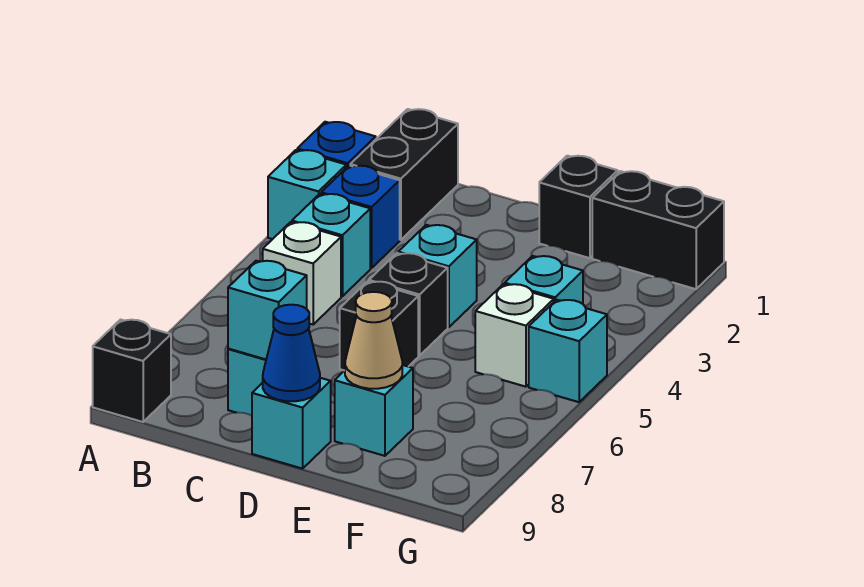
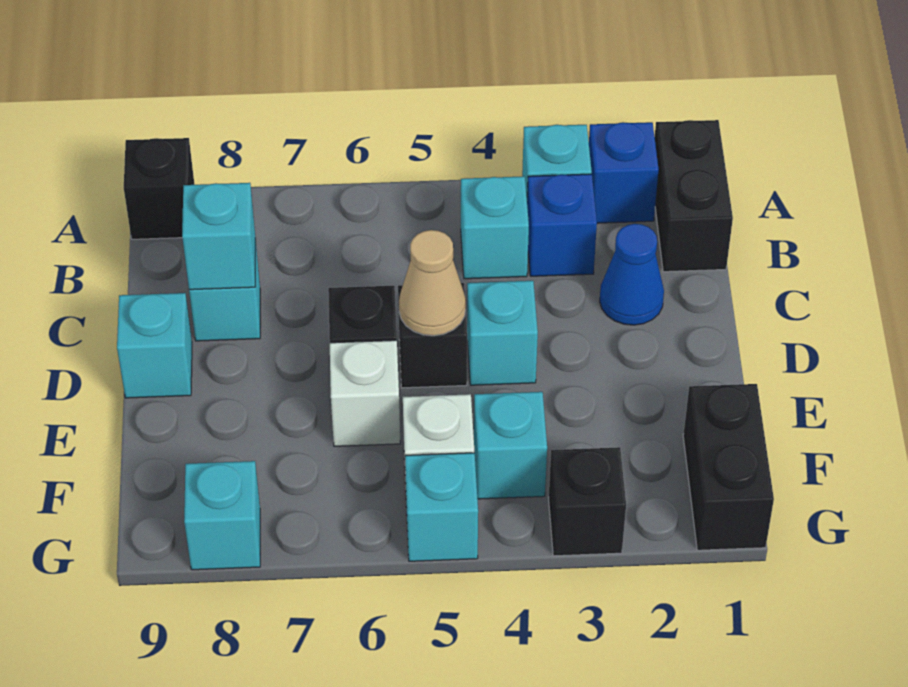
black 1x2 brick [350,109,458,240] -> black 1x2 brick turned to [655,120,733,272]
white 1x1 brick [263,222,341,324] -> white 1x1 brick moved to [330,340,400,446]
blue 1x1 cone [263,305,320,401] -> blue 1x1 cone moved to [600,224,664,325]
black 1x1 brick [539,156,618,258] -> black 1x1 brick moved to [549,447,626,556]
cyan 1x1 brick [335,365,413,456] -> cyan 1x1 brick moved to [184,461,260,570]
tan 1x1 cone [345,292,402,389] -> tan 1x1 cone moved to [399,230,466,336]

